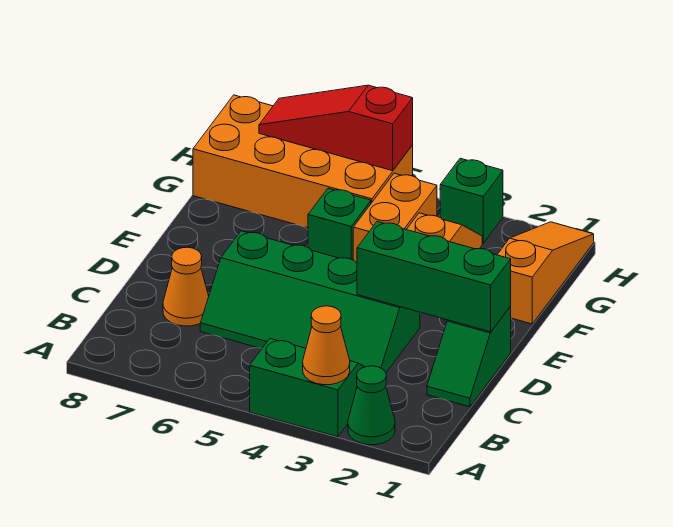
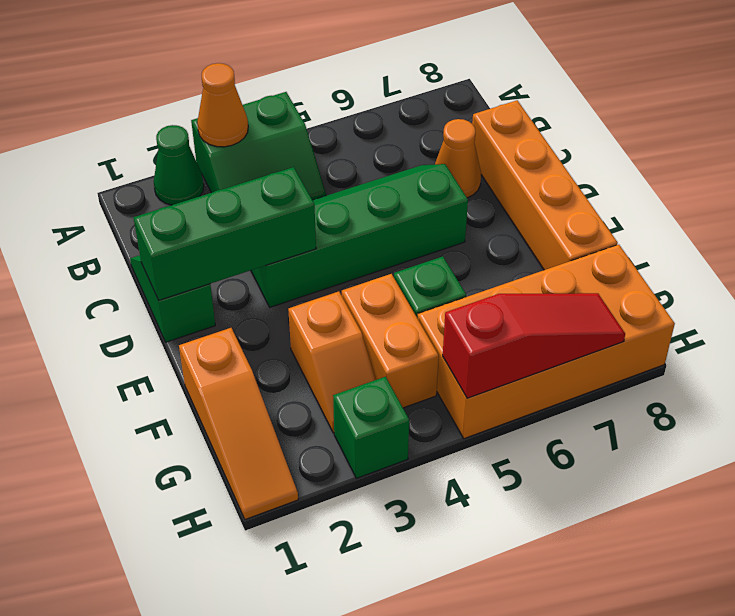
none -> orange 1x4 brick [472,100,618,270]

